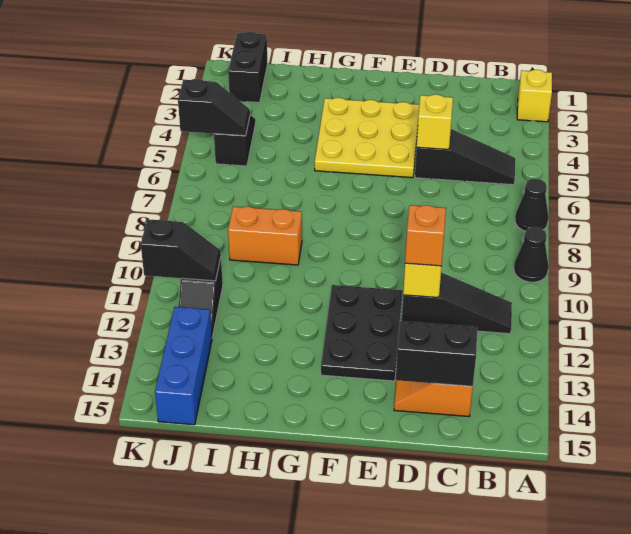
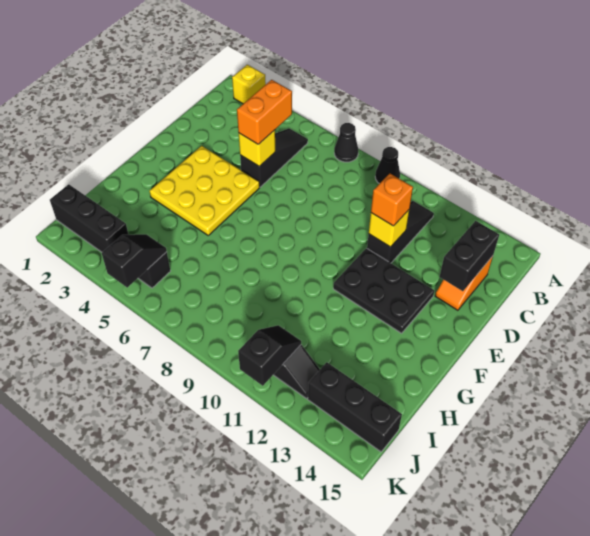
orange 1x2 brick [228,206,302,265] -> orange 1x2 brick moved to [237,80,292,144]
black 1x2 brick [228,31,267,103] -> black 1x3 brick [50,184,129,252]
blue 1x3 brick [155,307,212,425] -> black 1x3 brick [308,362,402,452]

